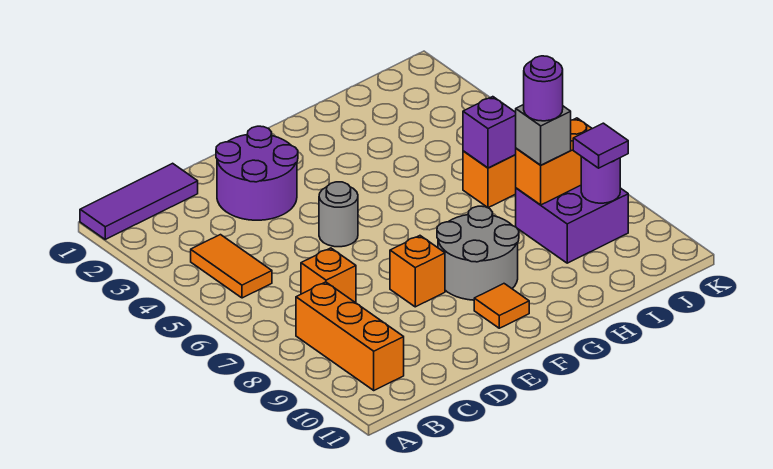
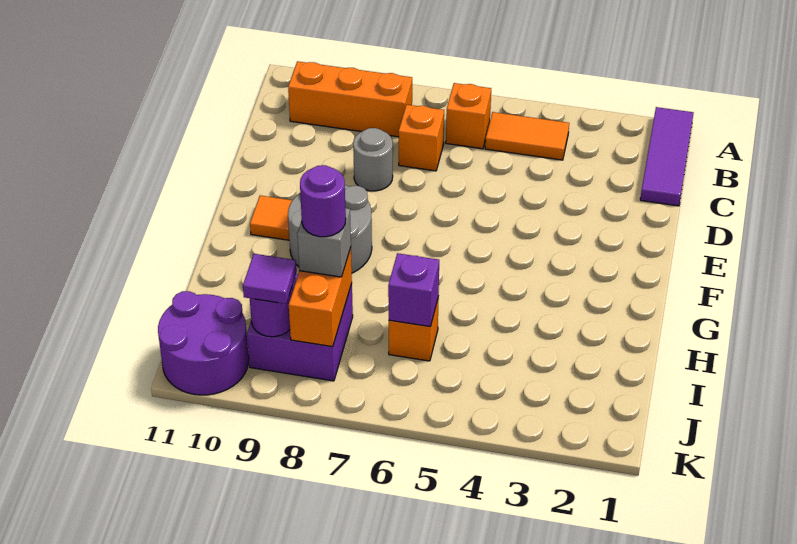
purple 2x2 round brick [216,126,298,220] -> purple 2x2 round brick moved to [158,291,249,395]
grey 1x1 round brick [319,182,358,247] -> grey 1x1 round brick moved to [353,128,393,191]
orange 1x1 brick [390,236,445,307] -> orange 1x1 brick moved to [446,83,491,149]

